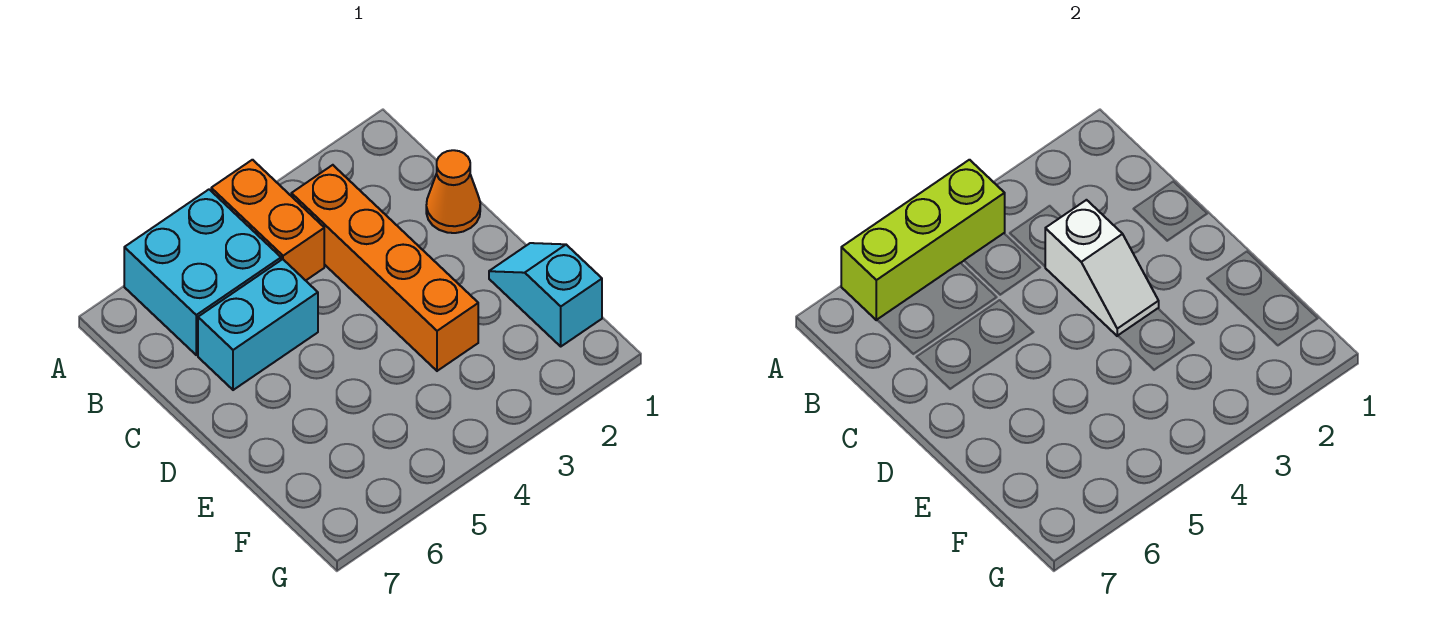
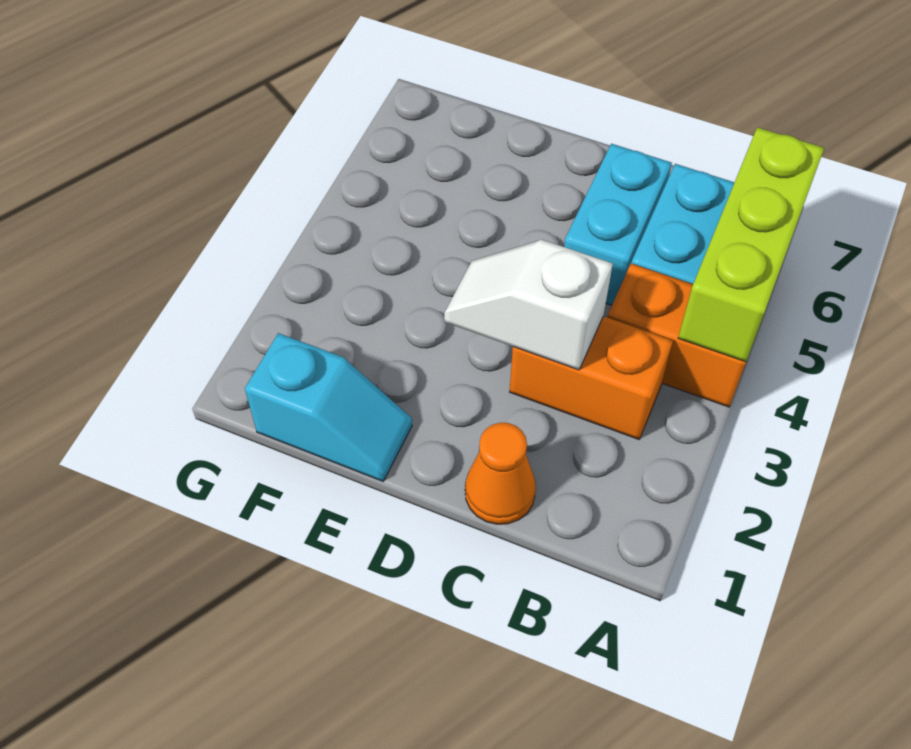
orange 1x4 brick [291,165,478,371] -> orange 1x2 brick [510,316,673,439]

